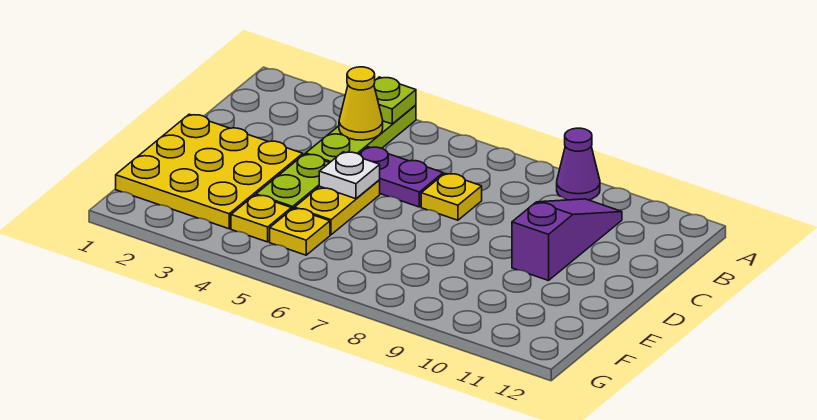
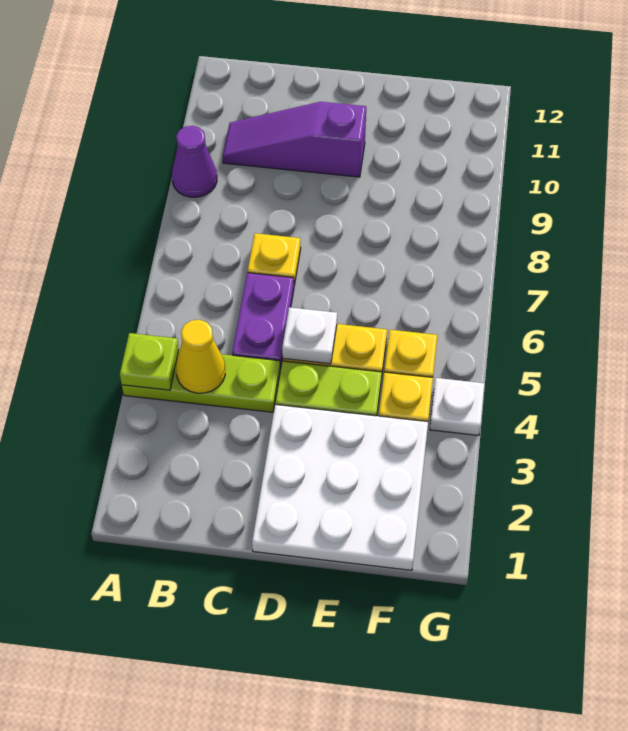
yellow 3x3 plate [116,114,303,229] -> white 3x3 plate [252,405,428,570]
none -> white 1x1 plate [430,378,484,435]

